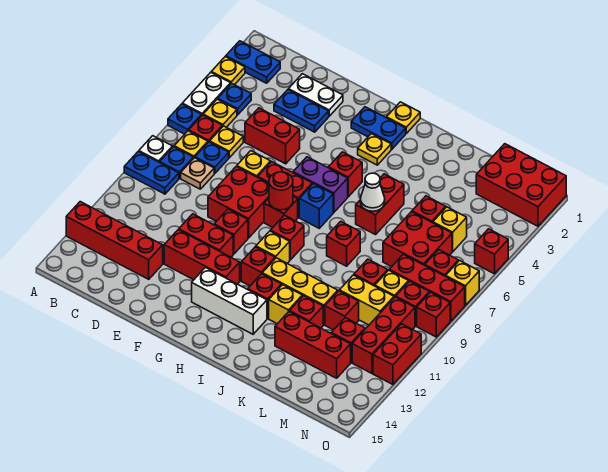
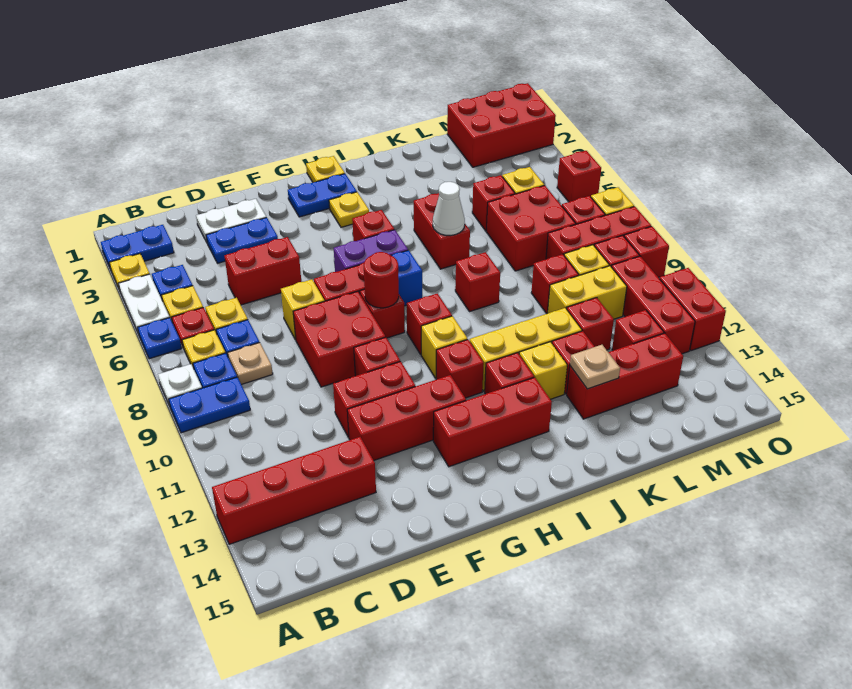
white 1x3 brick [192,268,267,334] -> red 1x3 brick [433,377,552,467]
none -> tan 1x1 plate [570,345,620,389]

